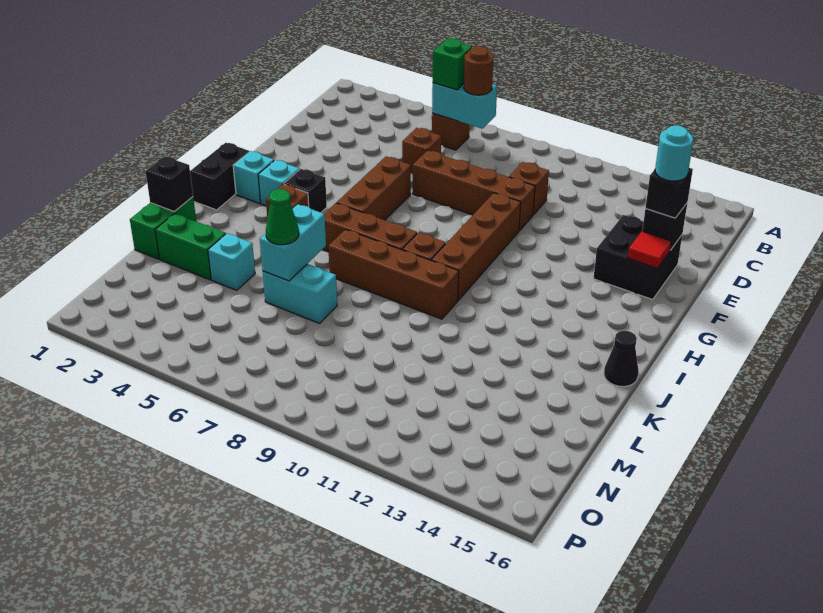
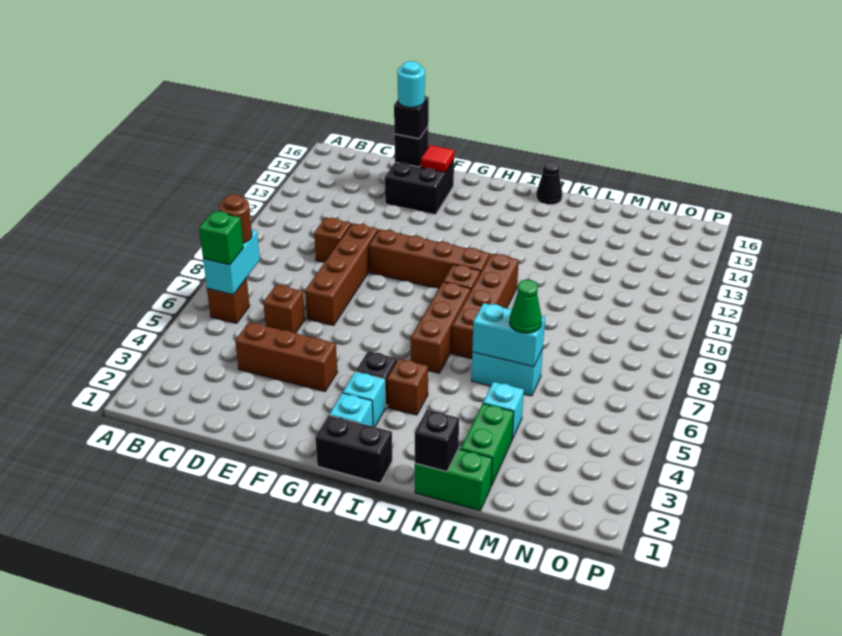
brown 1x3 brick [337,157,411,220] -> brown 1x3 brick moved to [235,322,337,391]
cyan 1x2 brick [263,264,337,323] -> cyan 1x2 brick turned to [471,348,543,396]

